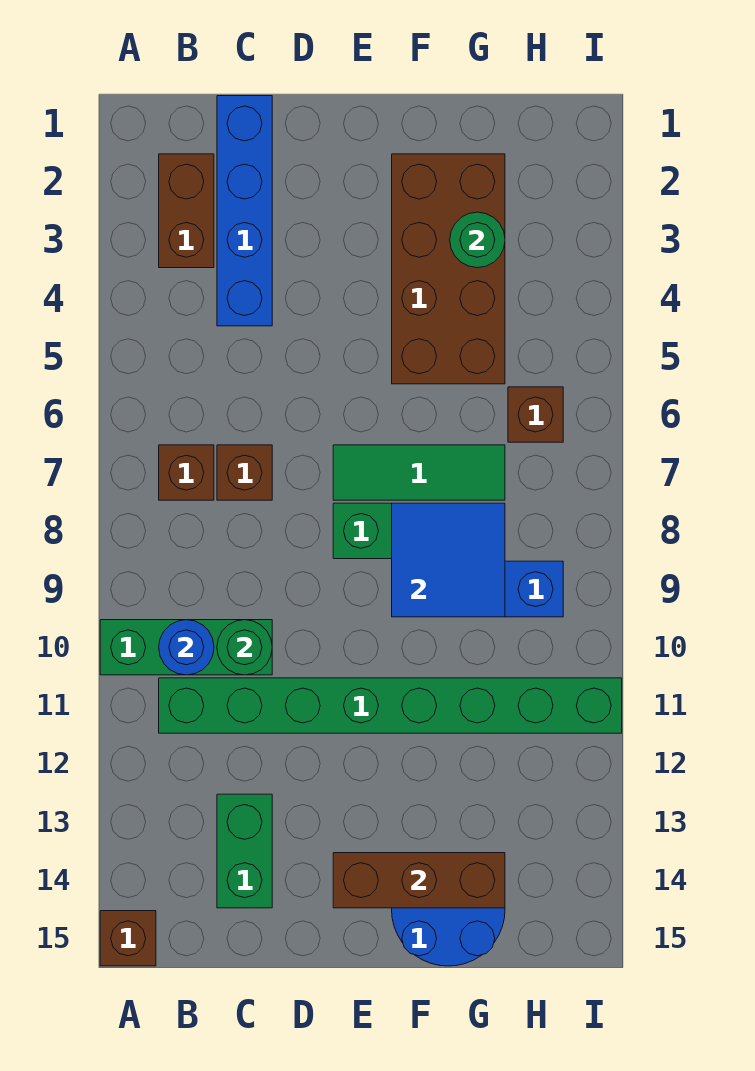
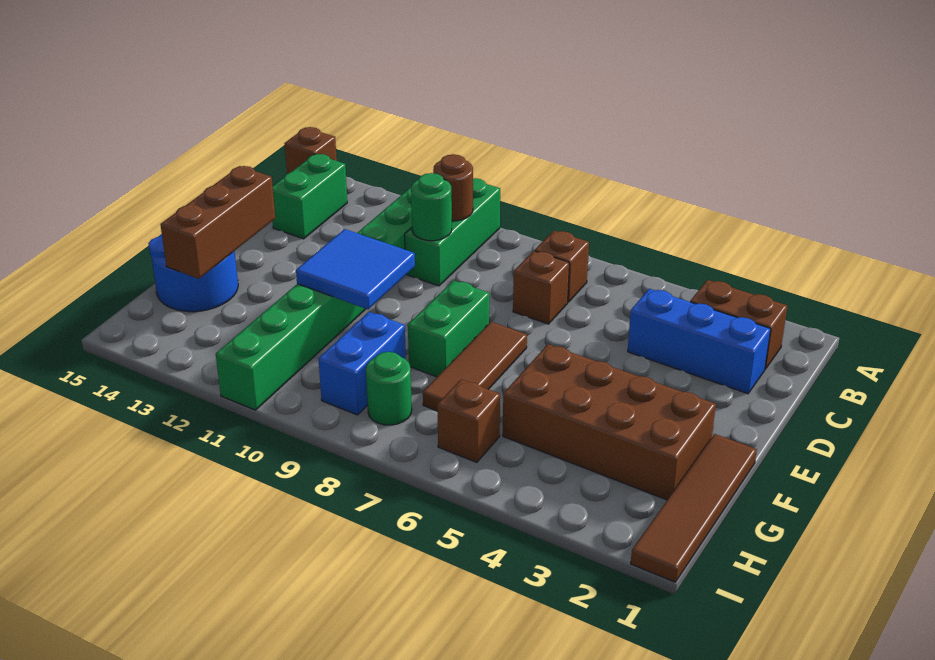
blue 1x1 round brick [159,620,214,675] -> brown 1x1 round brick [433,154,473,221]
blue 1x4 brick [217,96,272,326] -> blue 1x3 brick [628,289,771,394]
green 1x2 brick [217,794,272,908] -> green 1x2 brick turned to [273,154,347,239]
green 1x3 tile [333,445,505,500] -> brown 1x3 tile [423,322,527,411]
none -> brown 1x4 tile [631,434,757,582]
blue 2x2 tile [392,503,505,617] -> blue 2x2 tile moved to [296,229,415,309]
green 1x1 round brick [450,212,505,268] -> green 1x1 round brick moved to [366,352,412,425]

